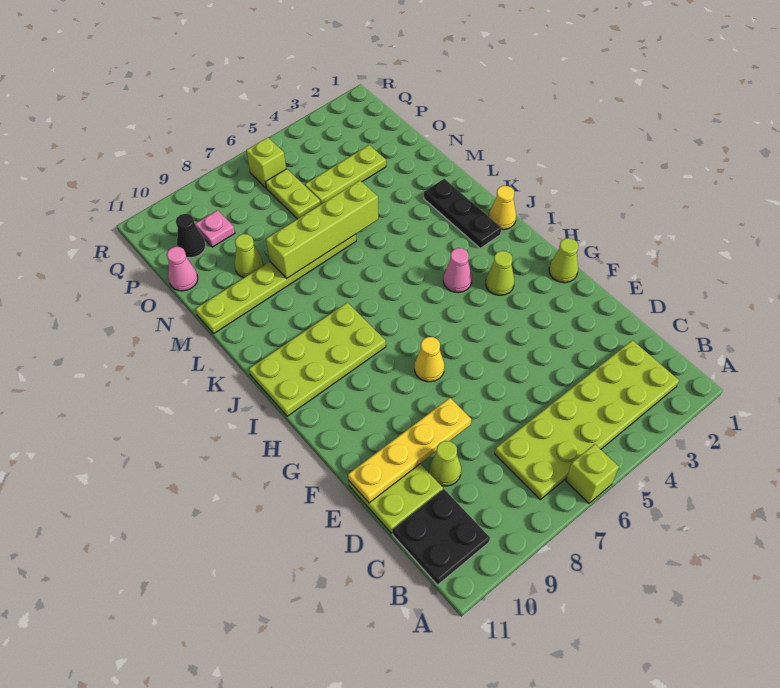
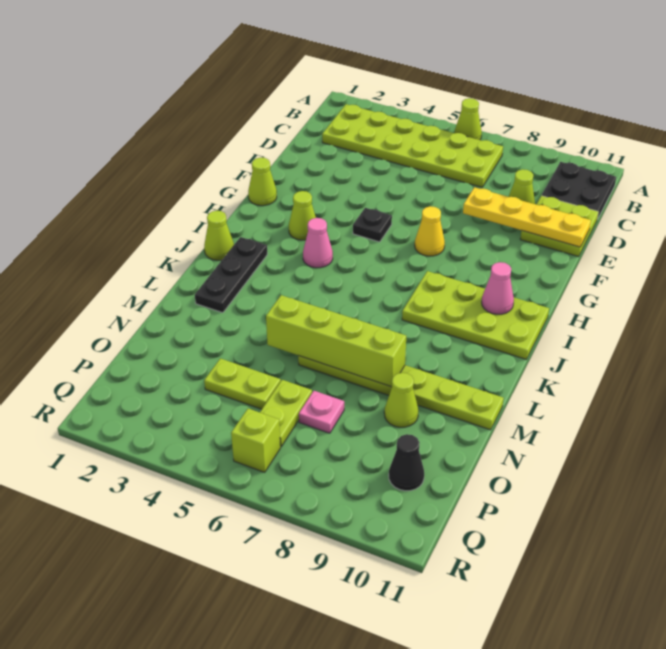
lime 1x1 brick [566,444,619,503] -> lime 1x1 cone [454,98,482,140]
none -> black 1x1 plate [353,208,392,242]
yellow 1x1 cone [489,186,516,230] -> lime 1x1 cone [204,211,234,260]
lime 1x3 plate [305,145,386,204] -> lime 1x2 plate [204,358,281,409]
pink 1x1 cone [167,247,198,291] -> pink 1x1 cone moved to [482,262,514,314]
pink 1x1 plate [195,210,235,247] -> pink 1x1 plate moved to [299,391,344,433]

